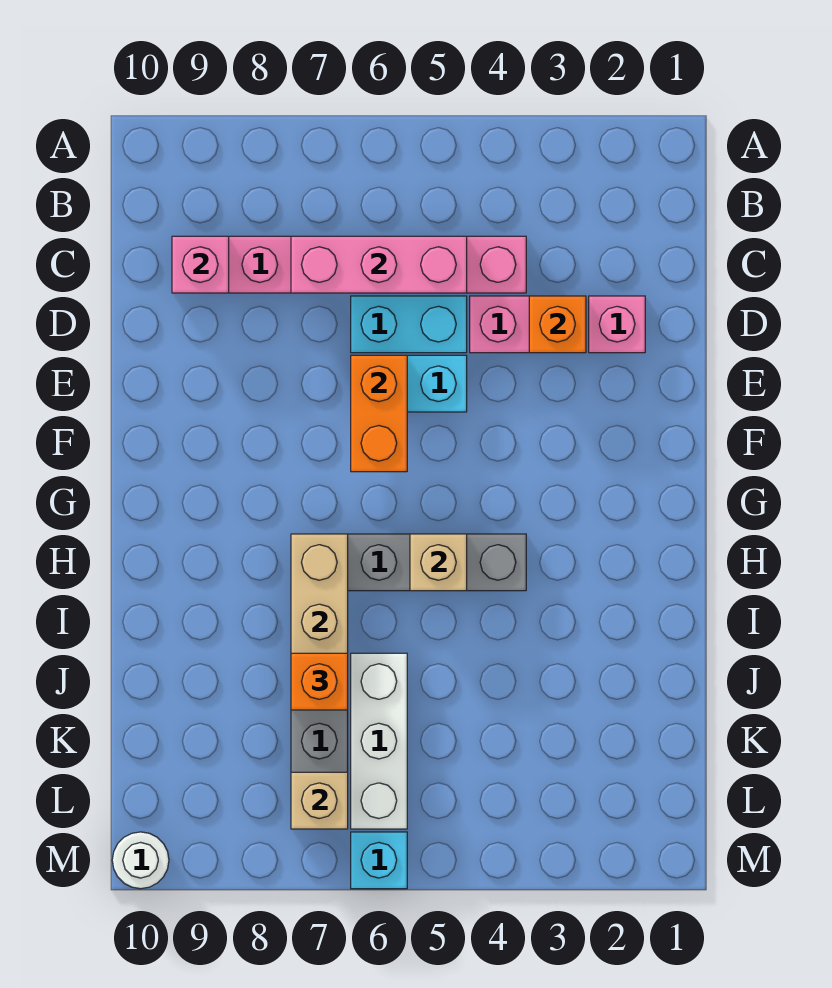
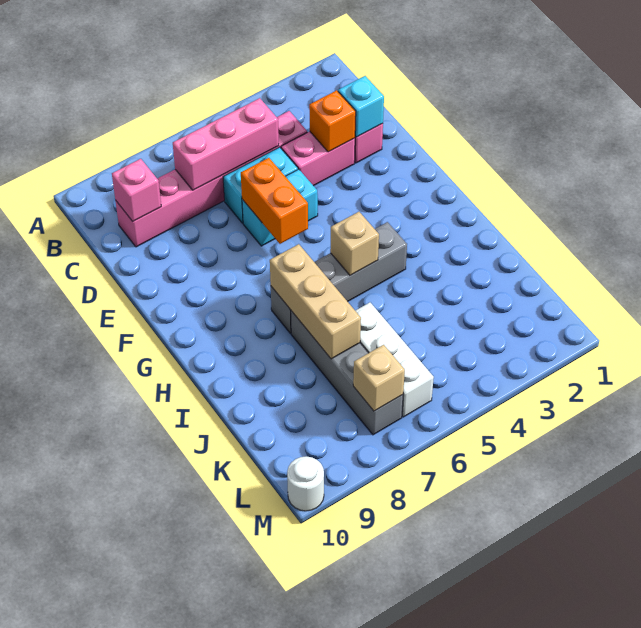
orange 1x1 brick [291,653,348,710] -> none
cyan 1x1 brick [351,832,407,889] -> cyan 1x1 brick moved to [338,76,384,137]

